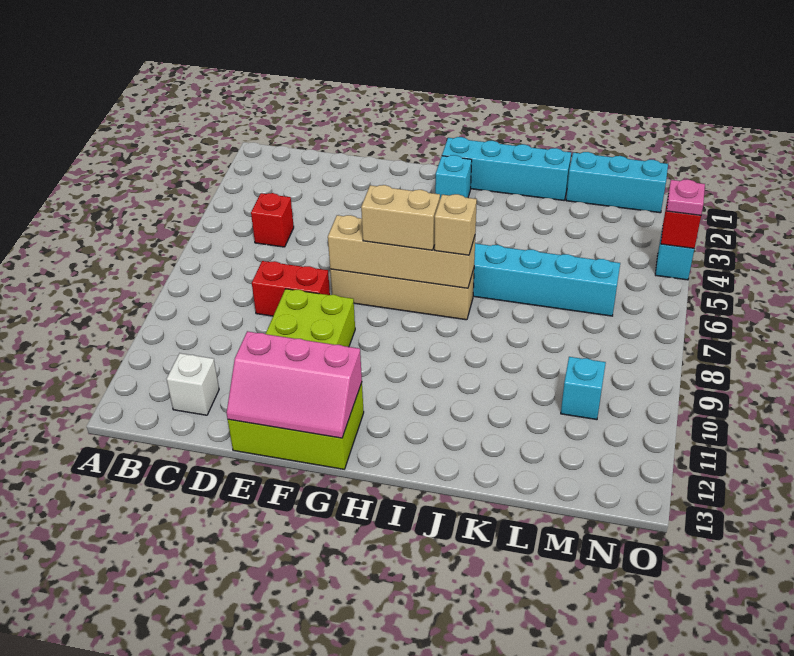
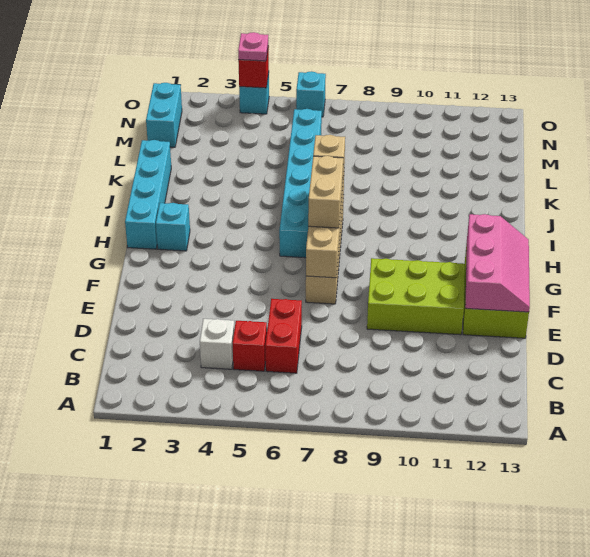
white 1x1 brick [167,353,219,415] -> white 1x1 brick moved to [200,319,234,369]
red 1x2 brick [252,261,330,316] -> red 1x2 brick moved to [265,299,302,373]
cyan 1x3 brick [566,152,668,213] -> cyan 1x2 brick [146,83,182,147]
cyan 1x1 brick [561,357,606,420] -> cyan 1x1 brick moved to [296,71,326,117]

